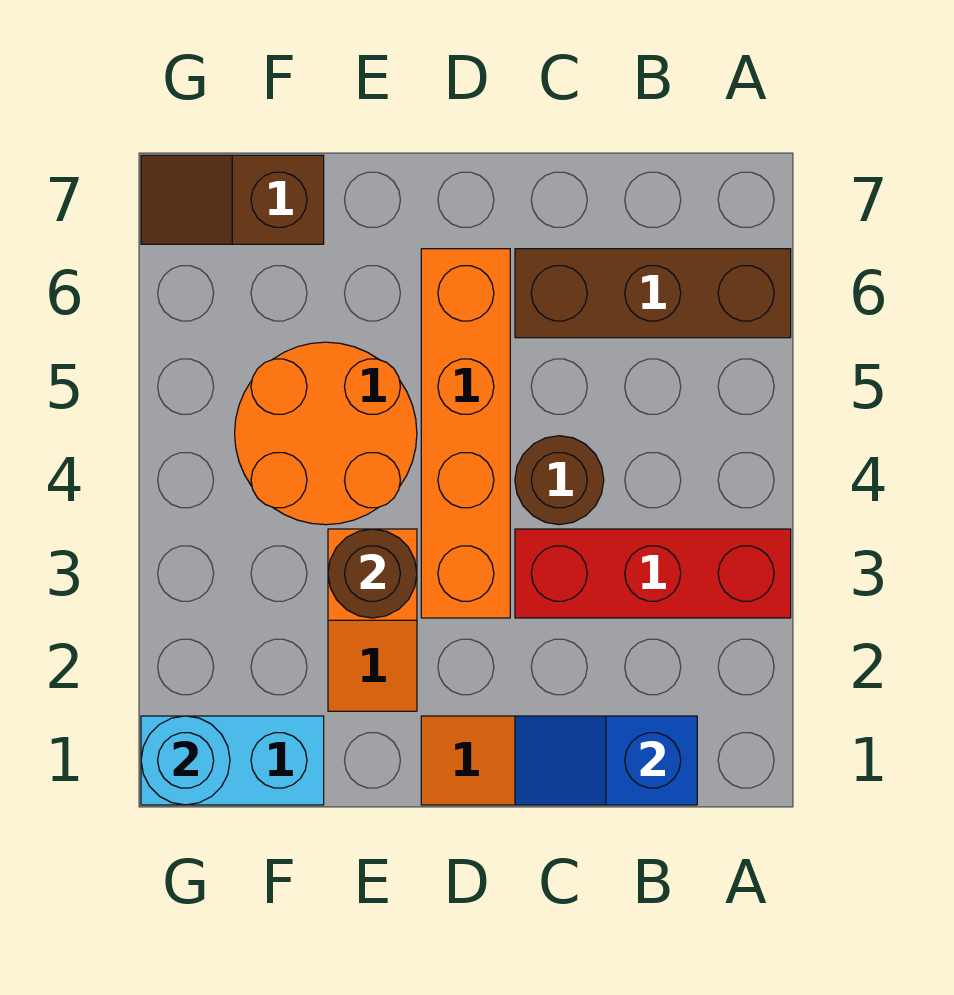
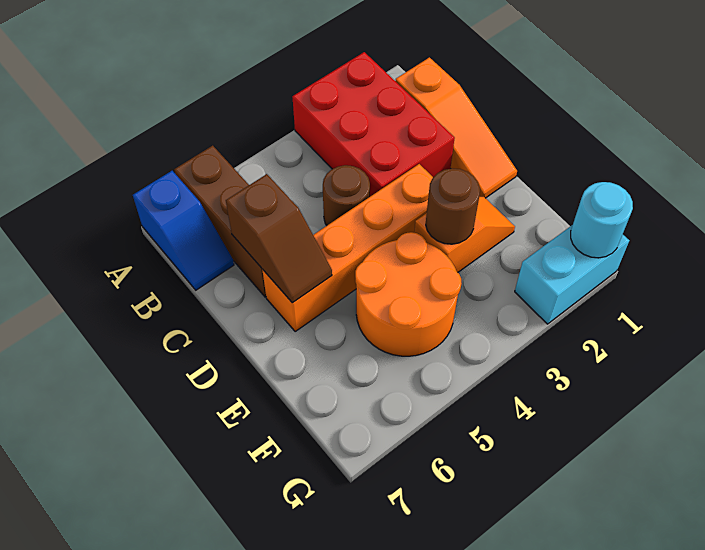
red 1x3 brick [515,529,791,618] -> red 2x3 brick [292,52,455,196]
blue 1x2 slope [515,716,697,805] -> blue 1x2 slope moved to [133,171,234,290]
cyan 1x2 brick [141,716,324,805] -> cyan 1x2 brick turned to [515,225,629,324]
brown 1x2 slope [141,155,324,244] -> brown 1x2 slope moved to [226,174,332,303]

